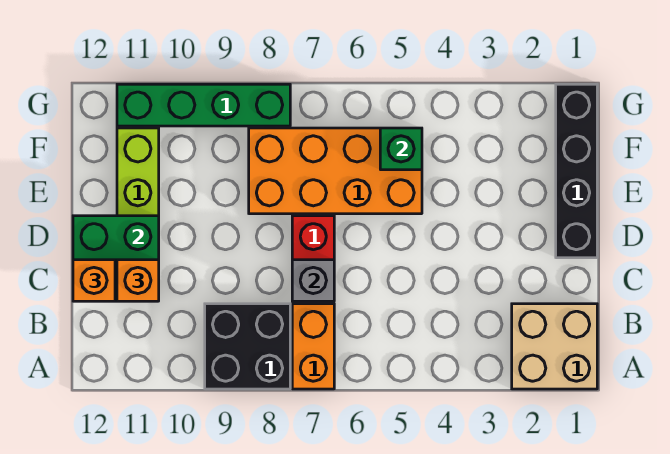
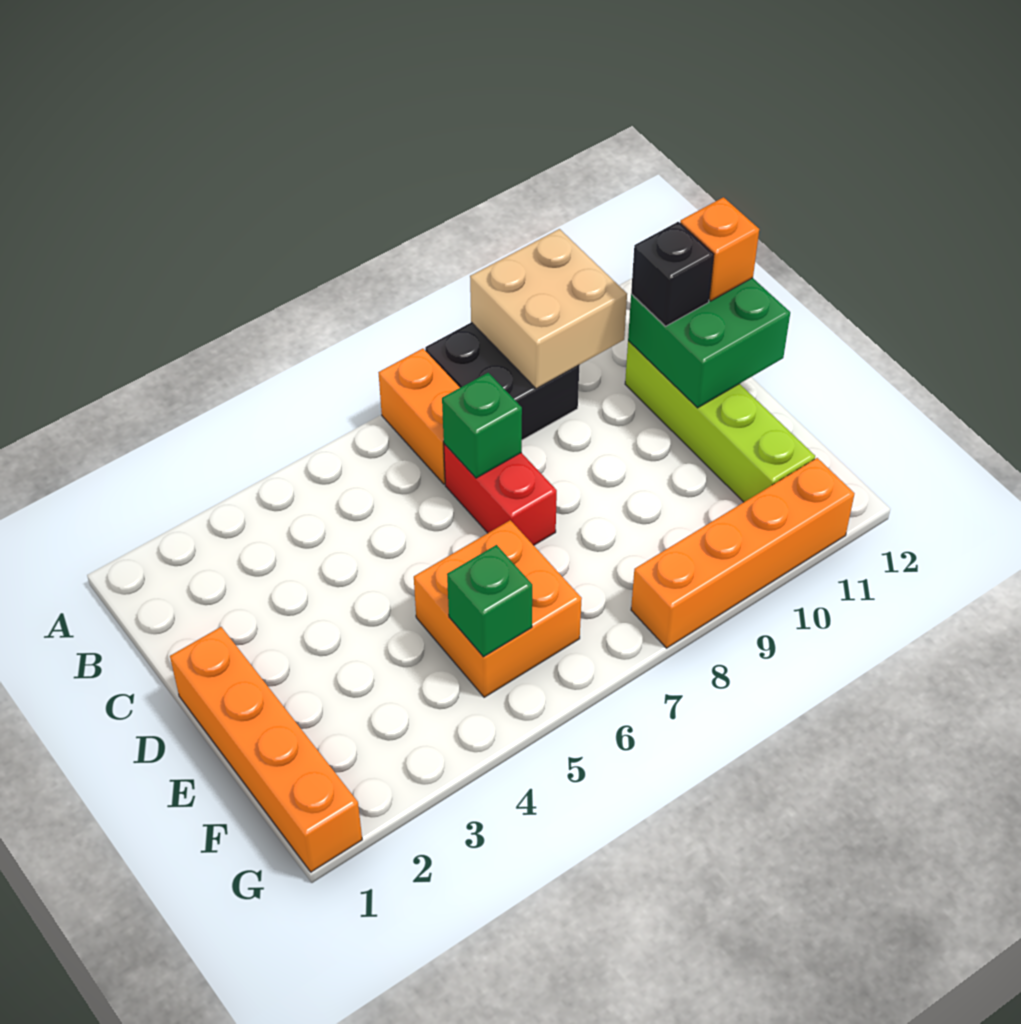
tan 2x2 brick [512,304,597,389] -> tan 2x2 brick moved to [470,229,627,389]
grey 1x1 brick [292,260,334,301] -> green 1x1 brick [442,373,522,478]
orange 1x1 brick [117,260,159,301] -> black 1x1 brick [631,222,714,326]
black 1x4 brick [556,84,597,258] -> orange 1x4 brick [170,627,362,872]
orange 2x4 brick [249,128,422,214] -> orange 2x2 brick [414,520,582,697]
green 1x4 brick [117,84,290,126] -> orange 1x4 brick [631,458,854,648]

